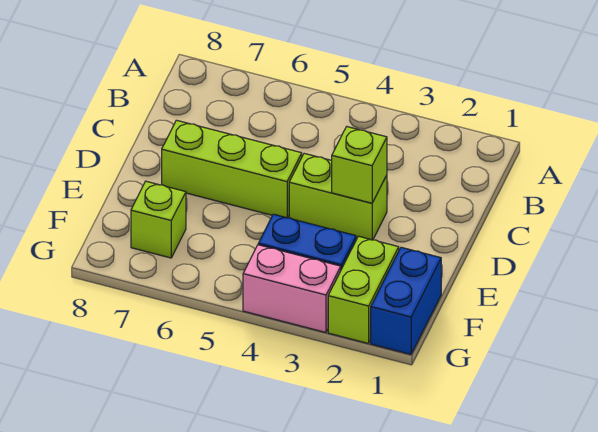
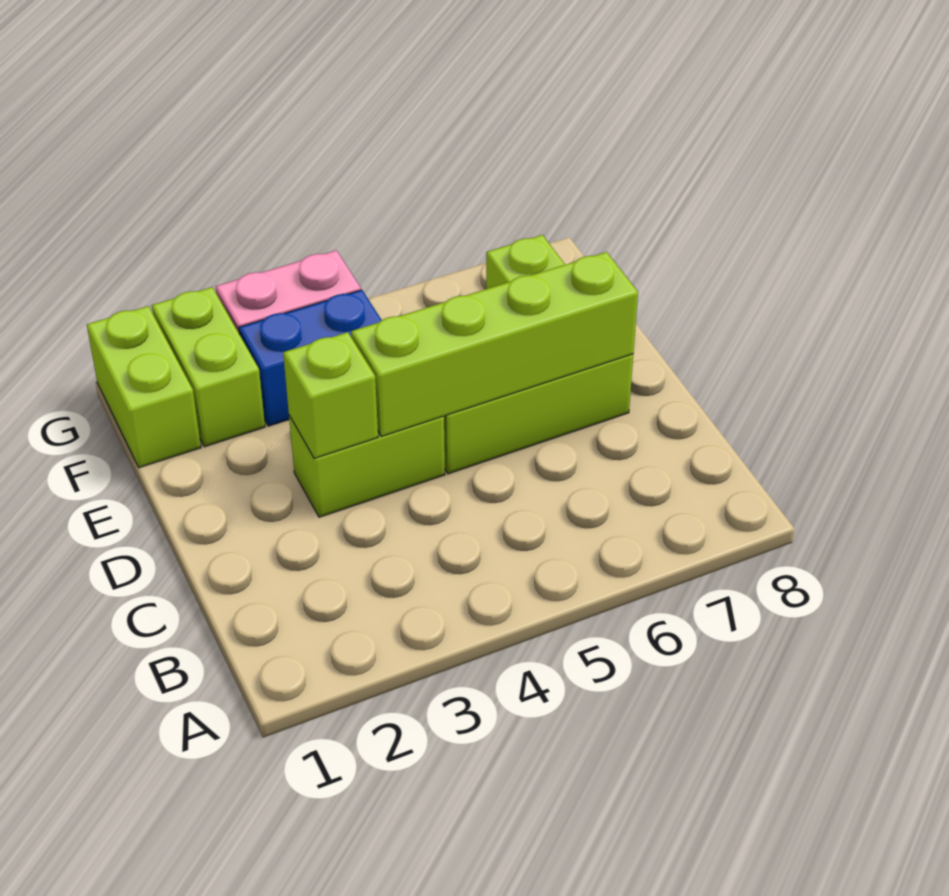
none -> lime 1x4 brick [351,252,638,436]
blue 1x2 brick [371,247,441,354] -> lime 1x2 brick [87,306,201,468]

